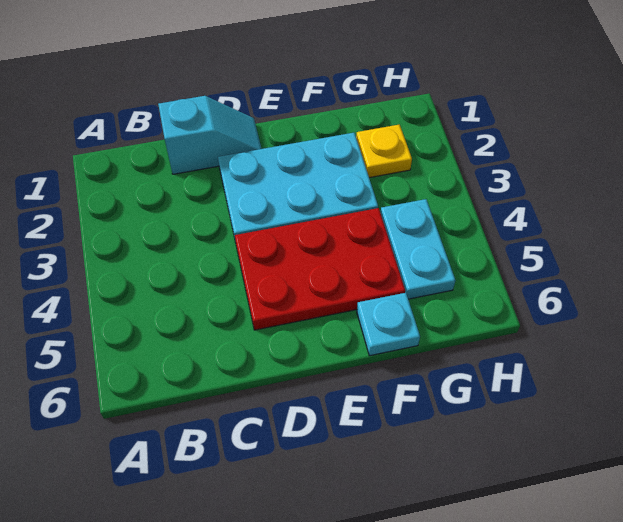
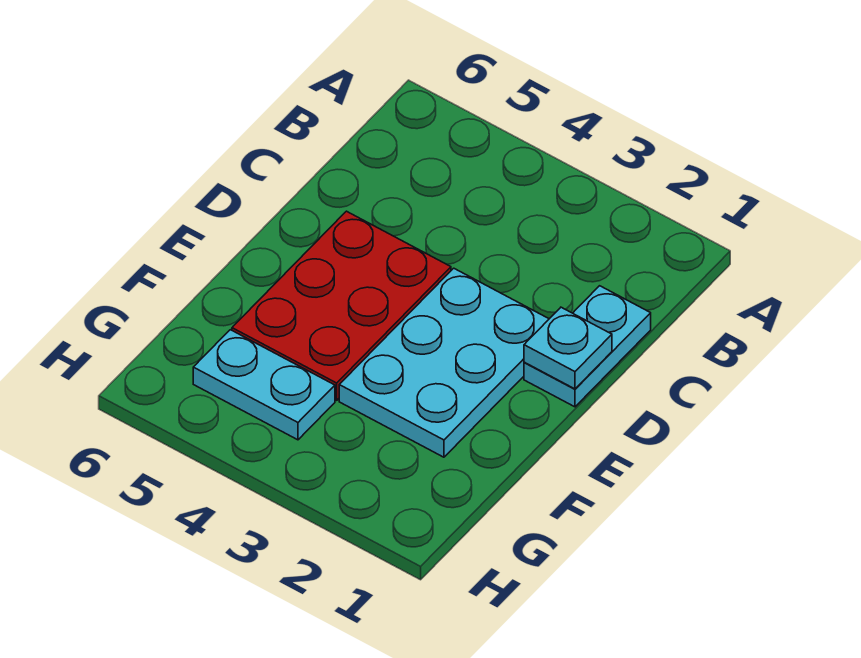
cyan 1x2 slope [158,96,262,174] -> cyan 1x2 plate [524,286,651,407]
cyan 1x1 plate [357,293,420,356] -> cyan 1x1 plate moved to [524,307,612,389]
yellow 1x1 plate [356,125,412,178] -> none

